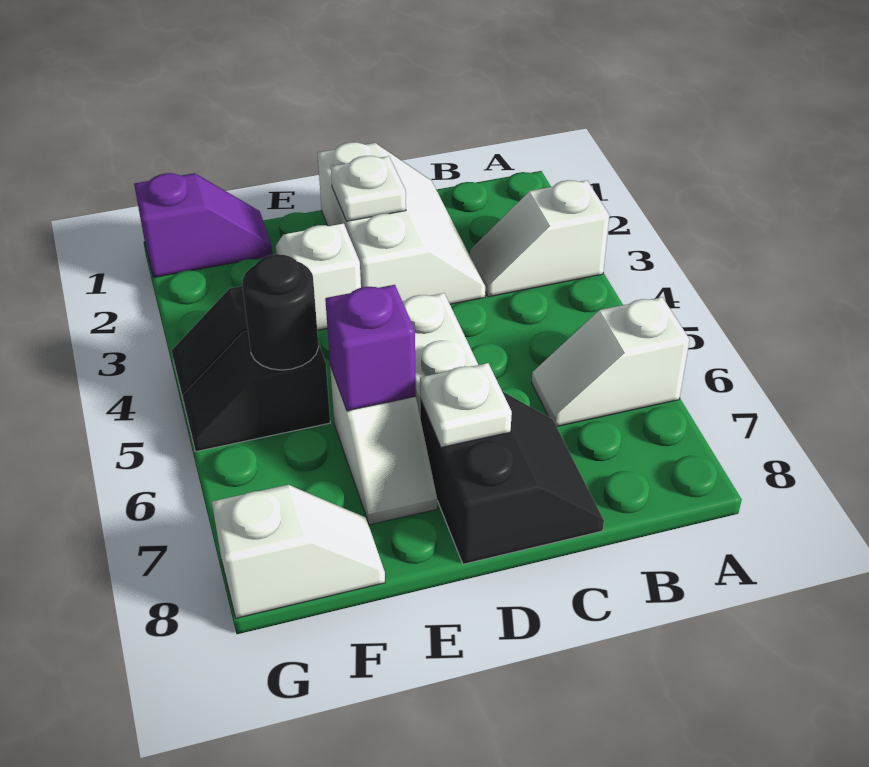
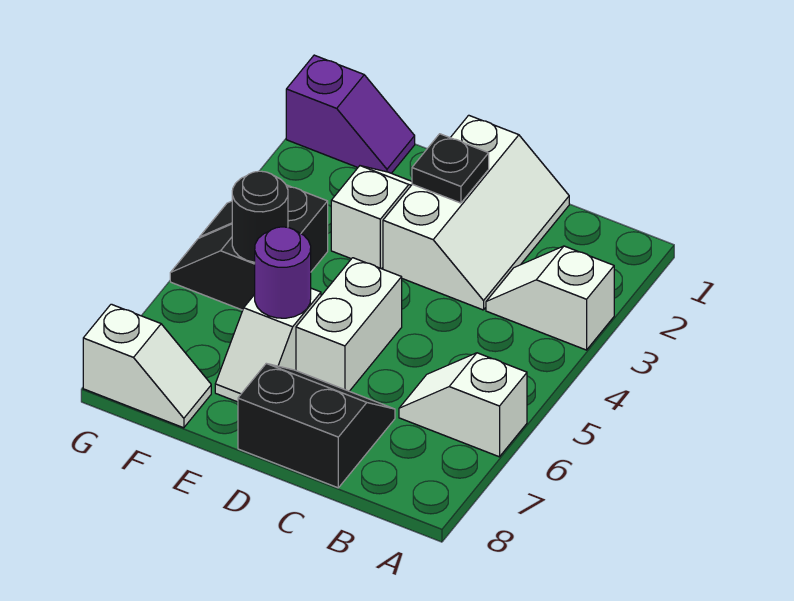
black 2x2 slope [420,391,604,564] -> black 2x2 slope turned to [238,364,395,488]
white 1x1 plate [331,156,406,221] -> black 1x1 plate [412,134,489,203]
white 1x1 plate [420,363,512,447] -> none
purple 1x1 brick [325,285,416,411] -> purple 1x1 round brick [255,227,311,318]

